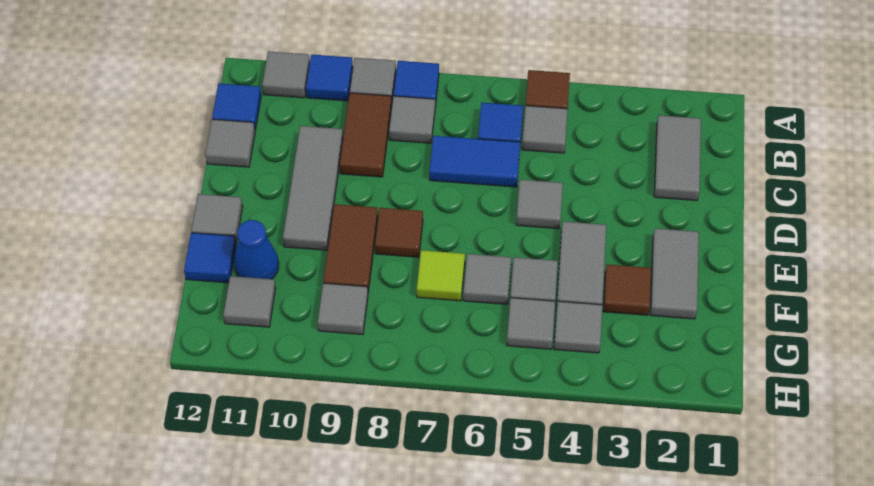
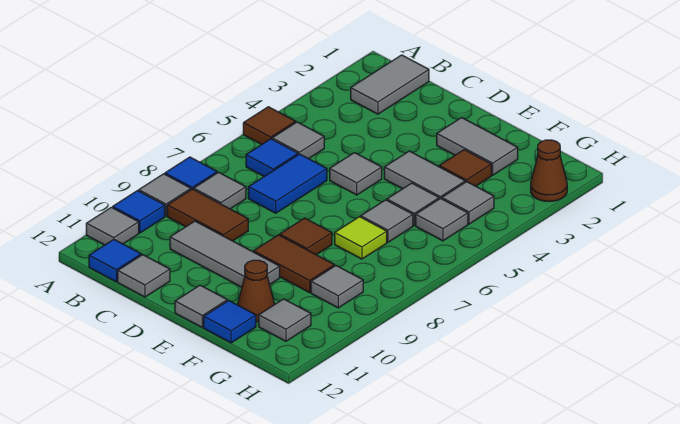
grey 1x2 tile [654,115,701,201] -> grey 1x2 tile turned to [351,55,429,114]
blue 1x1 cone [234,220,279,279] -> brown 1x1 cone [238,260,274,322]
none -> brown 1x1 cone [531,140,567,201]

